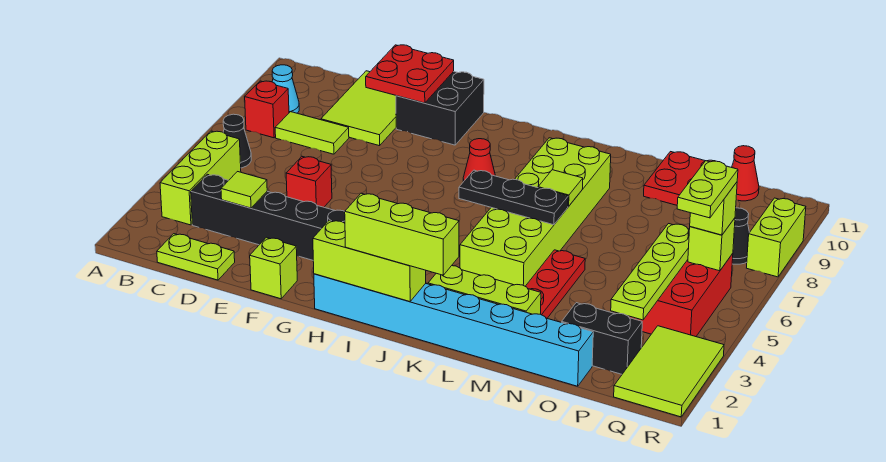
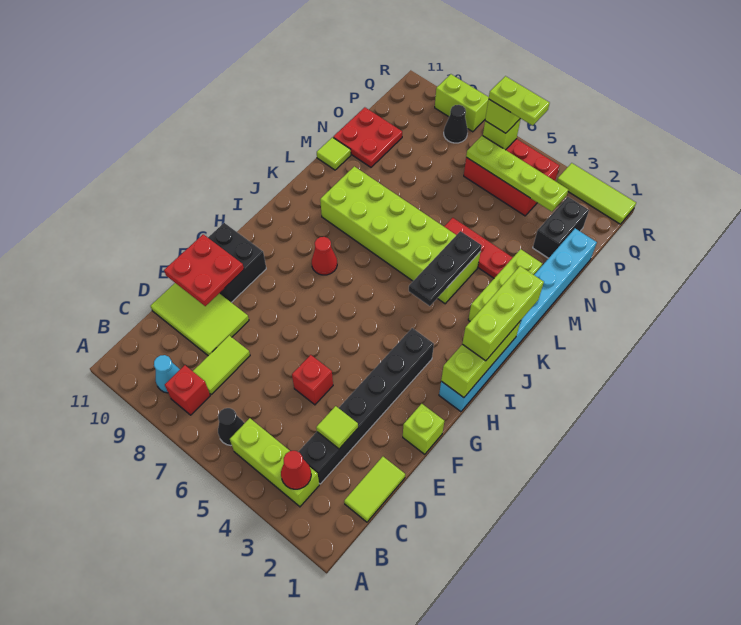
lime 1x2 plate [157,234,235,280] -> lime 1x2 tile [344,457,405,522]
black 1x3 plate [459,170,568,225] -> black 1x3 plate moved to [409,231,482,306]
lime 1x1 tile [538,170,583,206] -> lime 1x1 tile moved to [317,137,351,170]
red 1x1 cone [732,146,759,201] -> red 1x1 cone moved to [281,451,311,489]
lime 2x3 tile [614,326,724,417] -> lime 1x3 tile [557,163,636,224]

